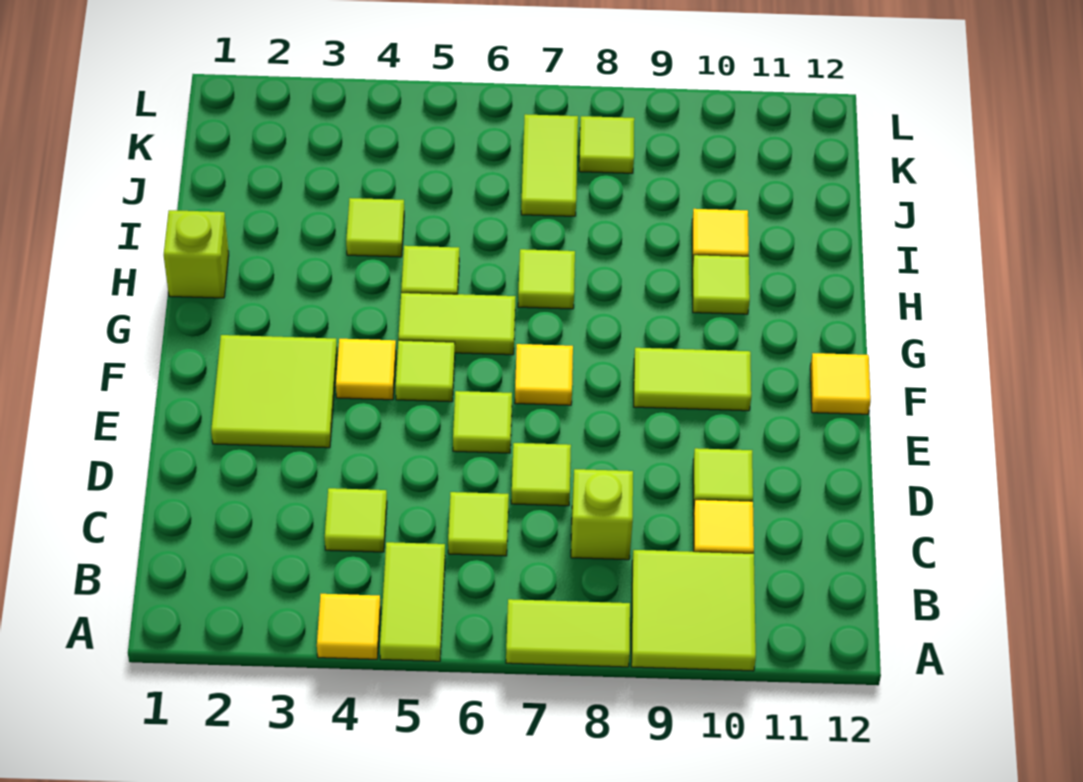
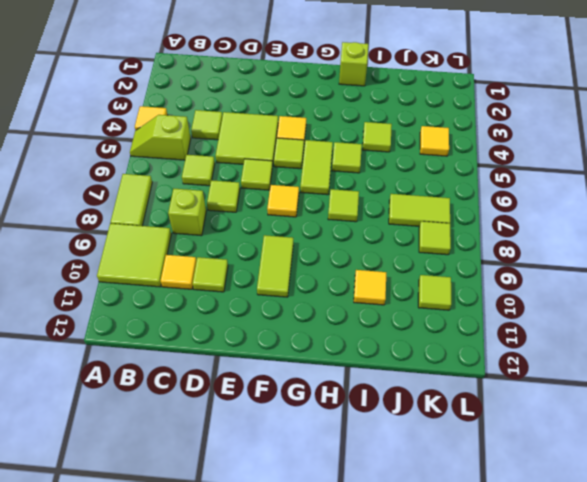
lime 1x2 tile [380,542,445,661] -> lime 1x2 slope [130,115,191,160]
lime 2x2 tile [211,335,337,448] -> lime 2x2 tile moved to [216,112,278,166]
yellow 1x1 tile [810,353,871,414] -> yellow 1x1 tile moved to [420,126,449,156]
lime 1x1 tile [692,255,750,314] -> lime 1x1 tile moved to [418,275,451,310]

